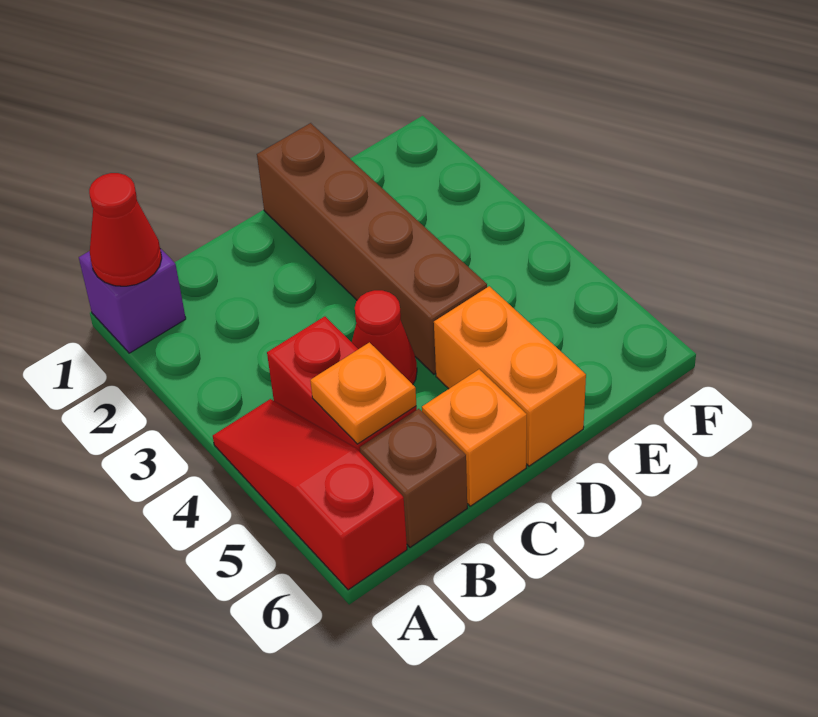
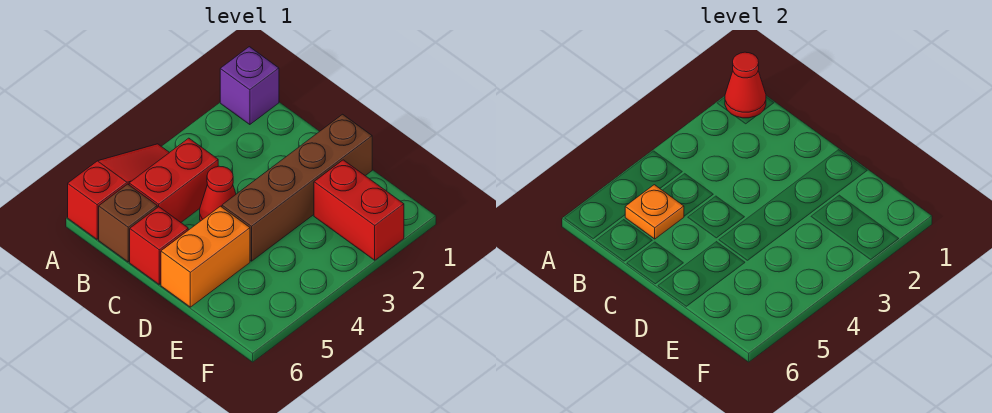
orange 1x1 brick [422,369,527,506] -> red 1x1 brick [130,207,188,284]
none -> red 1x2 brick [314,160,404,260]

